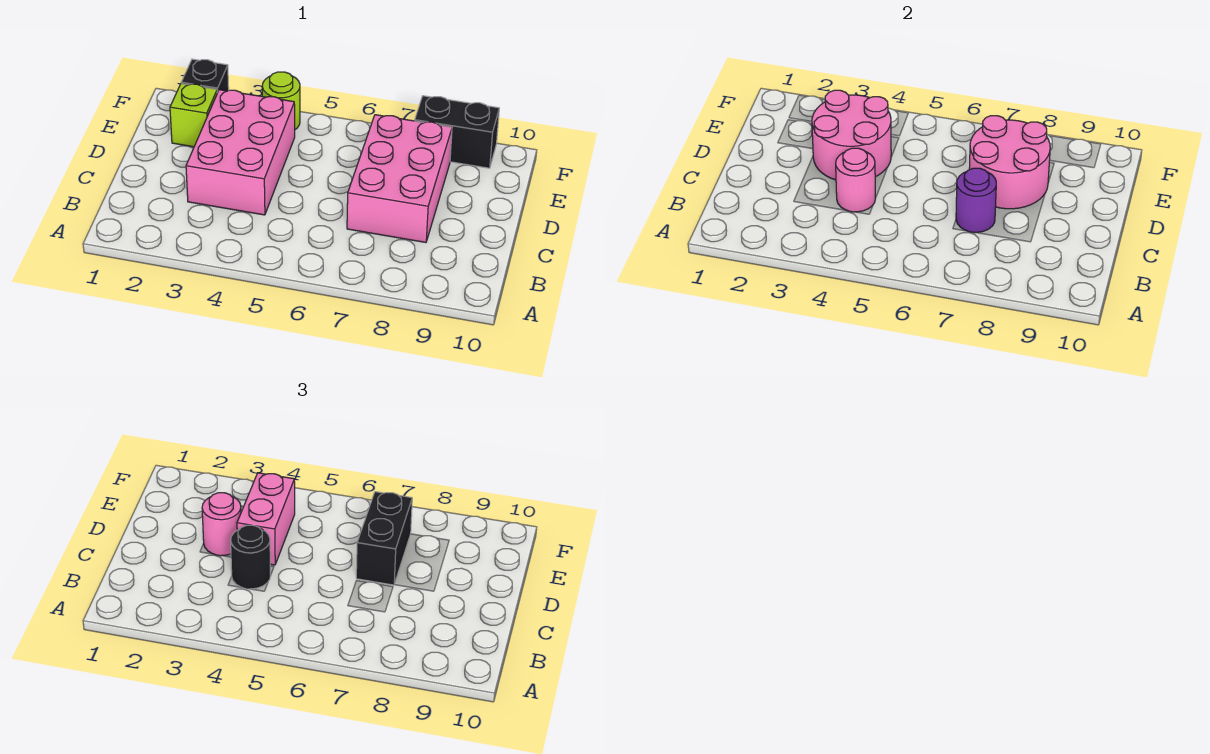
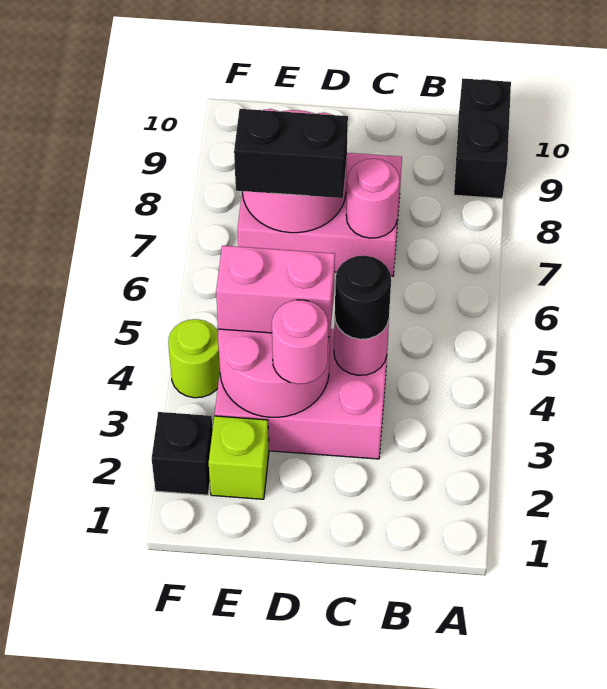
purple 1x1 round brick [956,168,996,233] -> pink 1x1 round brick [346,159,400,238]
black 1x2 brick [415,96,499,168] -> black 1x2 brick moved to [454,78,511,199]

